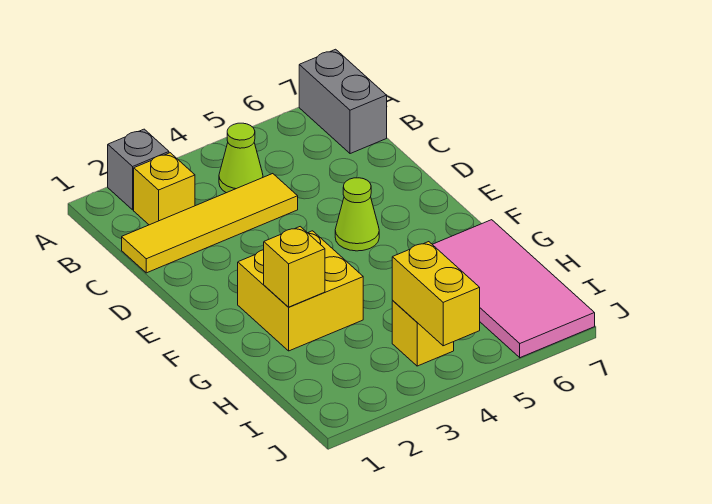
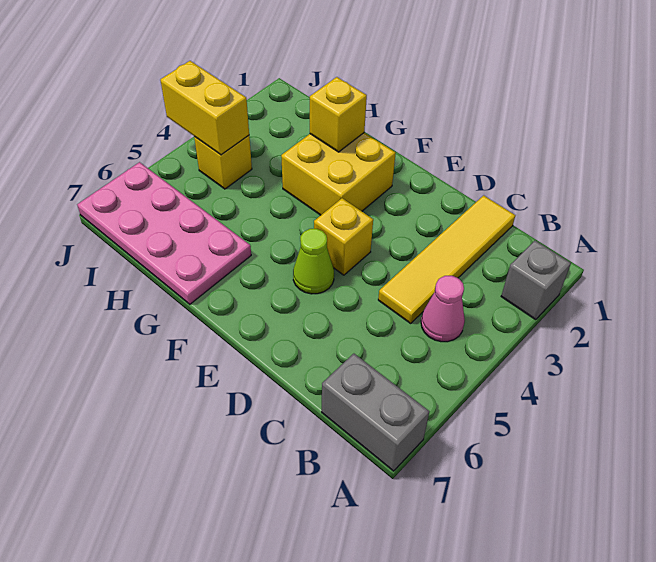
yellow 1x1 brick [134,153,195,225] -> yellow 1x1 brick moved to [314,198,373,275]
lime 1x1 cone [219,123,263,193] -> pink 1x1 cone [421,276,465,342]
pink 2x4 tile [432,220,595,358] -> pink 2x4 plate [77,162,251,304]

